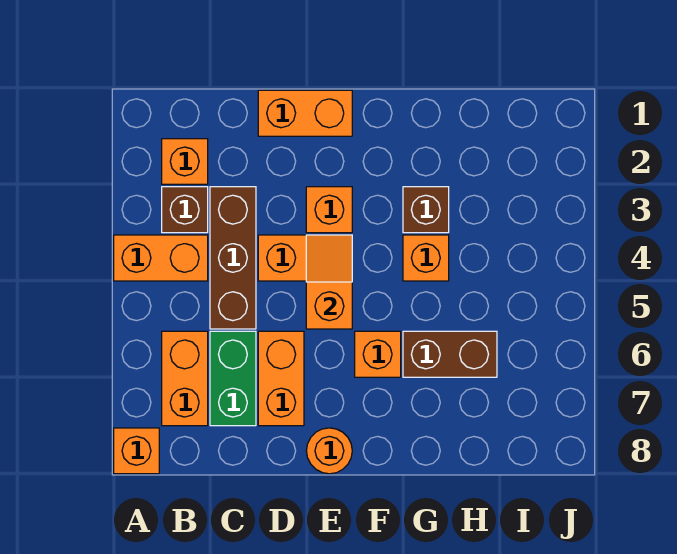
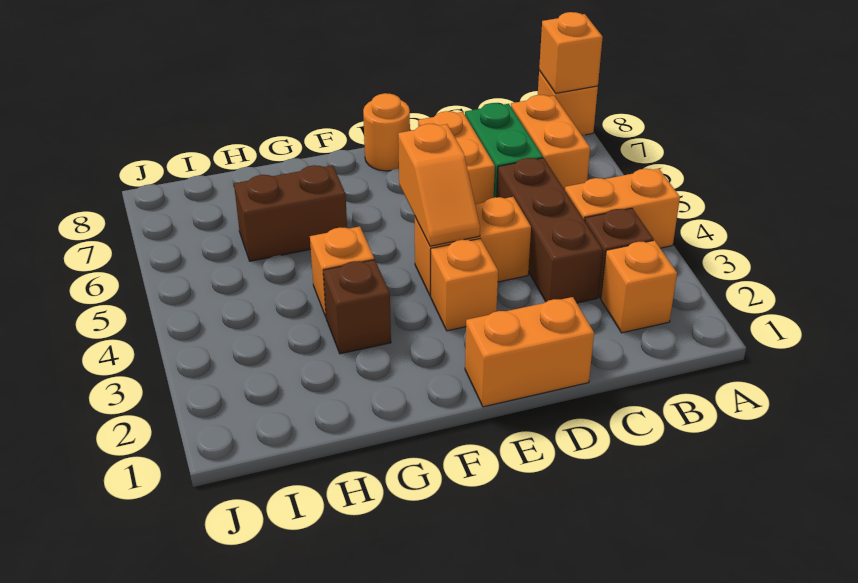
orange 1x1 brick [355,331,401,377] -> orange 1x1 brick moved to [539,12,603,93]

